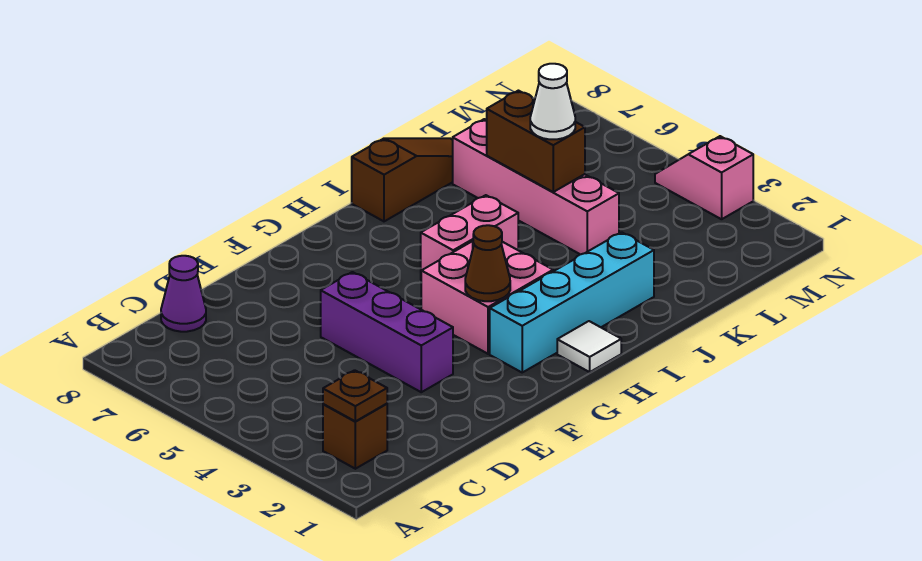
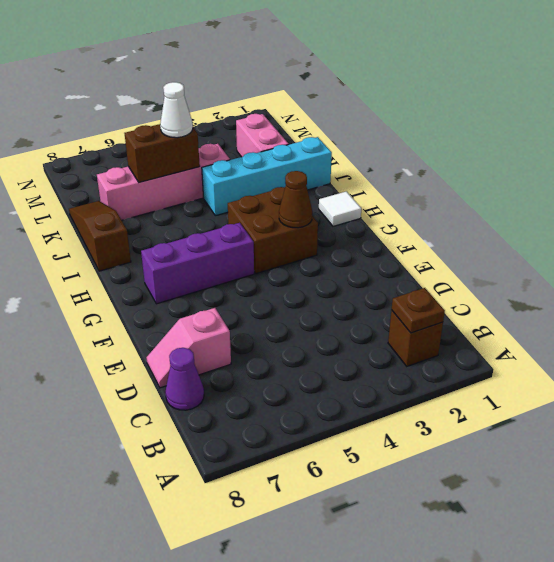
purple 1x3 brick [321,272,453,392] -> purple 1x3 brick moved to [141,223,254,304]
cyan 1x4 brick [490,232,654,372] -> cyan 1x4 brick turned to [202,137,332,216]
pink 2x2 brick [421,241,553,354] -> brown 2x2 brick [228,187,318,274]
pink 1x2 brick [421,195,518,271] -> pink 1x2 brick moved to [236,114,289,157]
pink 1x2 slope [655,136,753,219] -> pink 1x2 slope moved to [146,308,231,388]

